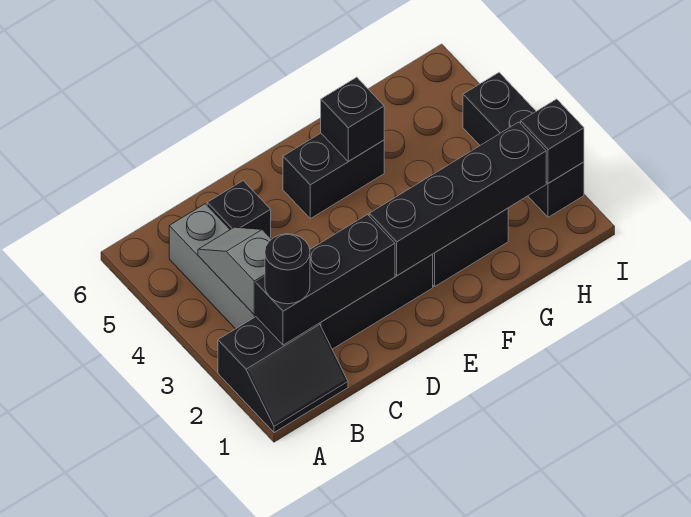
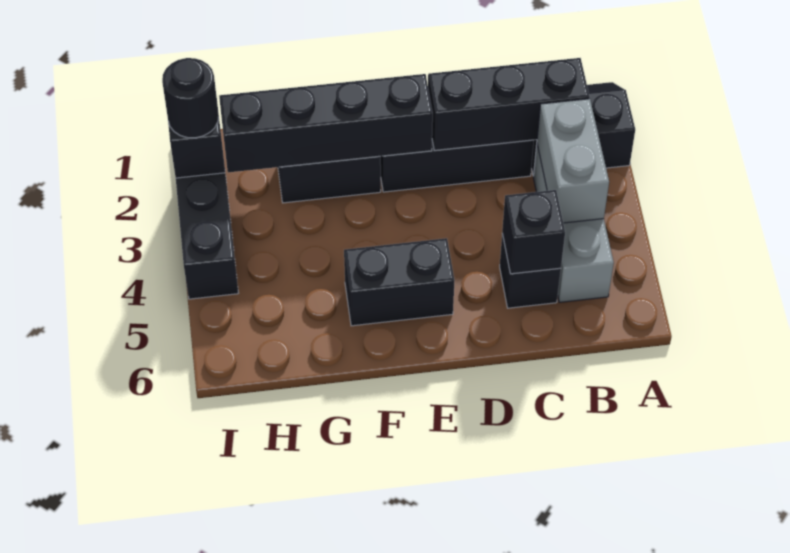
black 1x1 round brick [265,234,310,304] -> black 1x1 round brick moved to [162,58,219,138]
grey 1x2 slope [198,227,271,315] -> grey 1x2 brick [537,99,609,223]
black 1x1 brick [321,77,384,161] -> black 1x1 brick moved to [502,190,565,274]

